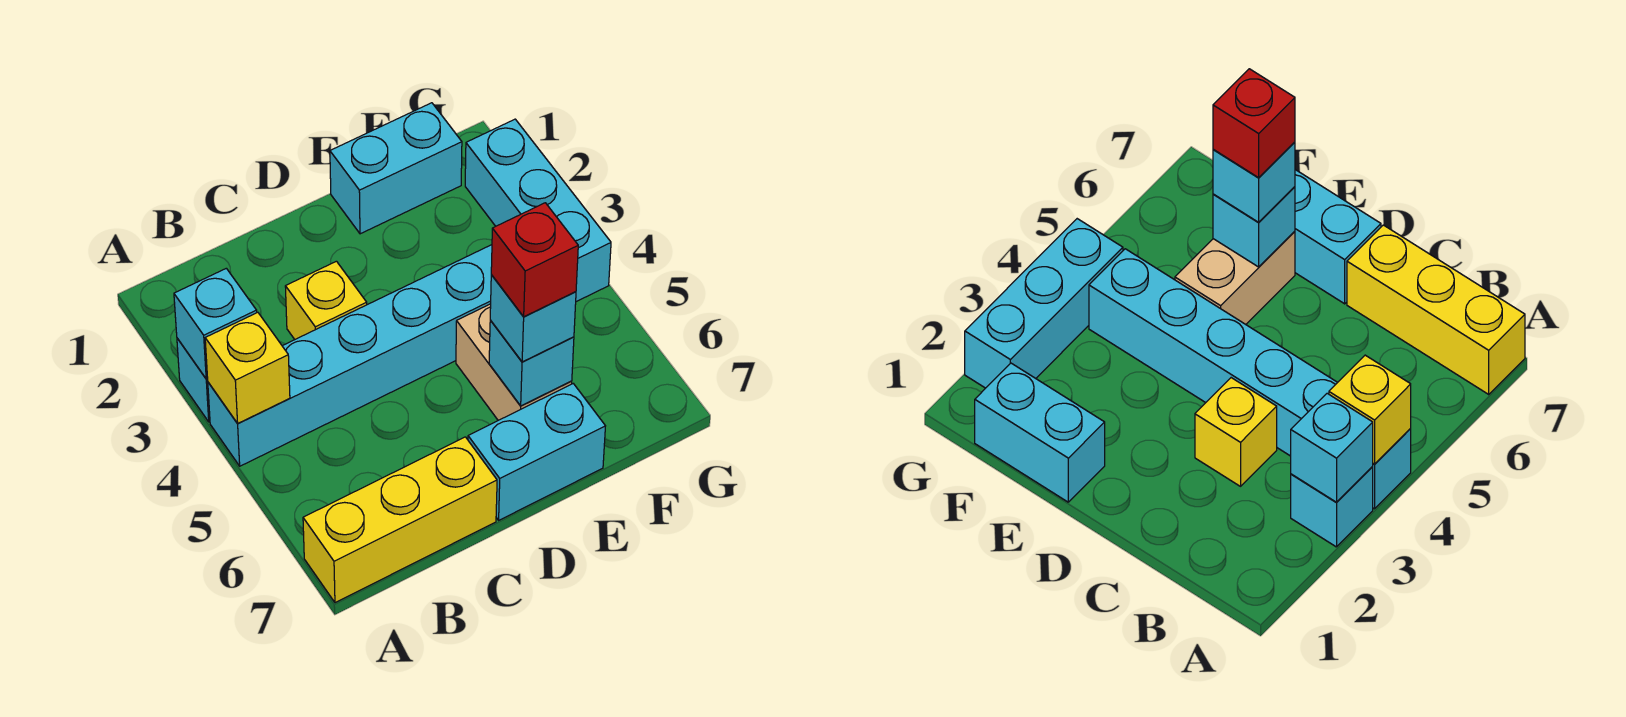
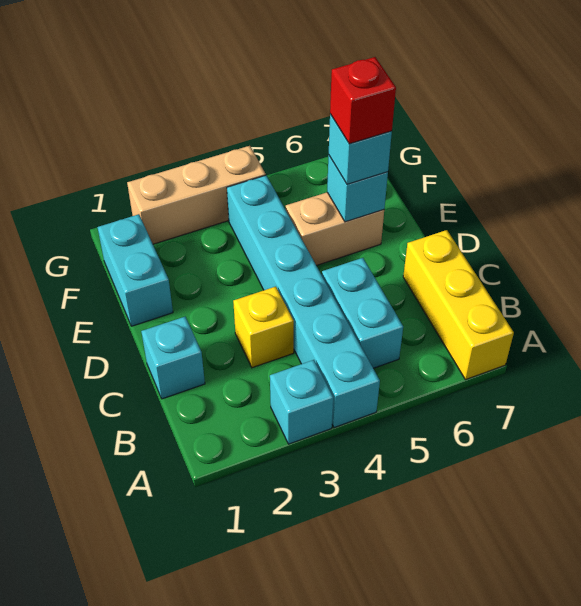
cyan 1x1 brick [174,268,257,379] -> cyan 1x1 brick moved to [141,317,205,399]
yellow 1x1 brick [205,312,290,423] -> none
cyan 1x2 brick [468,384,605,520] -> cyan 1x2 brick moved to [322,258,403,368]
cyan 1x3 brick [465,119,611,302] -> tan 1x3 brick [127,146,266,244]

